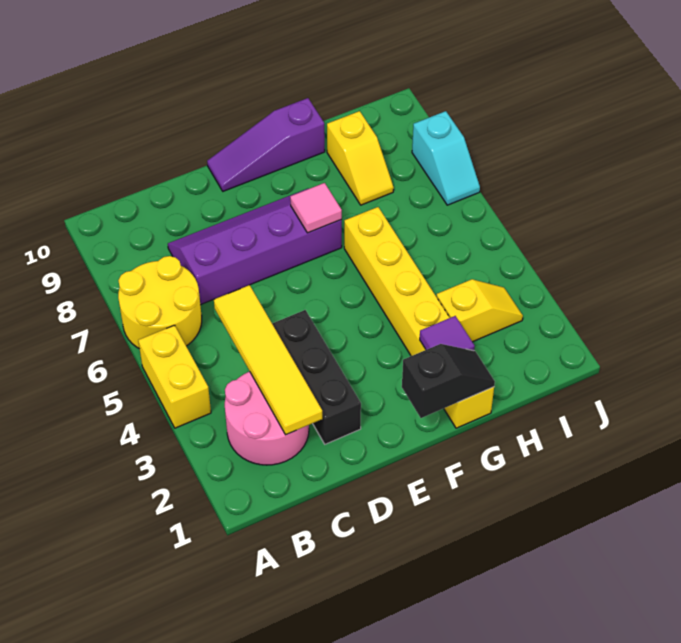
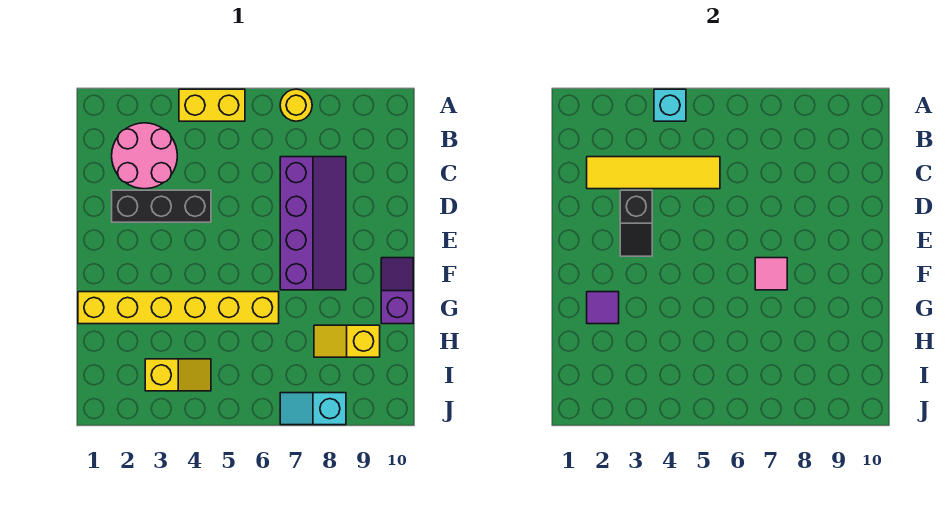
none -> cyan 1x1 brick [654,89,686,121]
yellow 2x2 round brick [118,256,202,348] -> yellow 1x1 round brick [280,89,312,121]
purple 1x3 slope [207,98,325,191] -> purple 1x2 slope [381,258,413,324]
black 1x2 slope [402,344,495,418] -> black 1x2 slope moved to [620,190,652,256]
yellow 1x2 slope [436,279,523,342] -> yellow 1x2 slope turned to [145,359,211,391]

